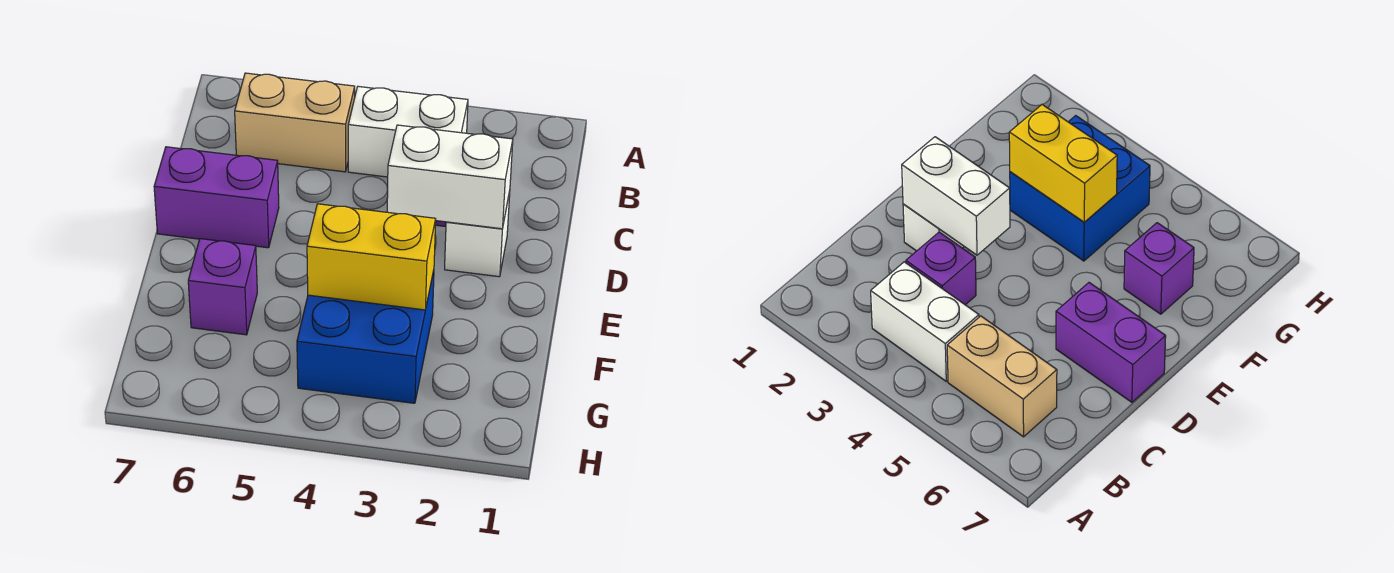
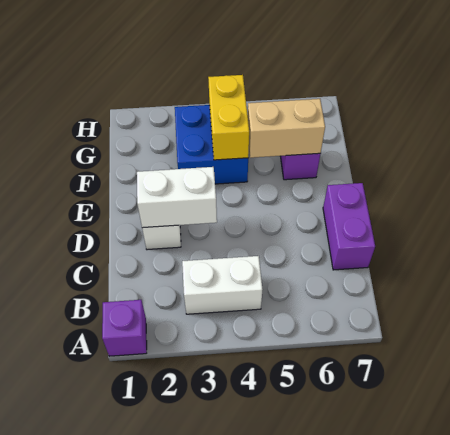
tan 1x2 brick [235,73,355,172] -> tan 1x2 brick moved to [248,99,325,158]
purple 1x1 brick [906,232,976,305] -> purple 1x1 brick moved to [102,300,147,356]
purple 1x2 brick [154,147,279,248] -> purple 1x2 brick turned to [323,183,375,270]
yellow 1x2 brick [307,204,436,310] -> yellow 1x2 brick turned to [208,75,249,160]

